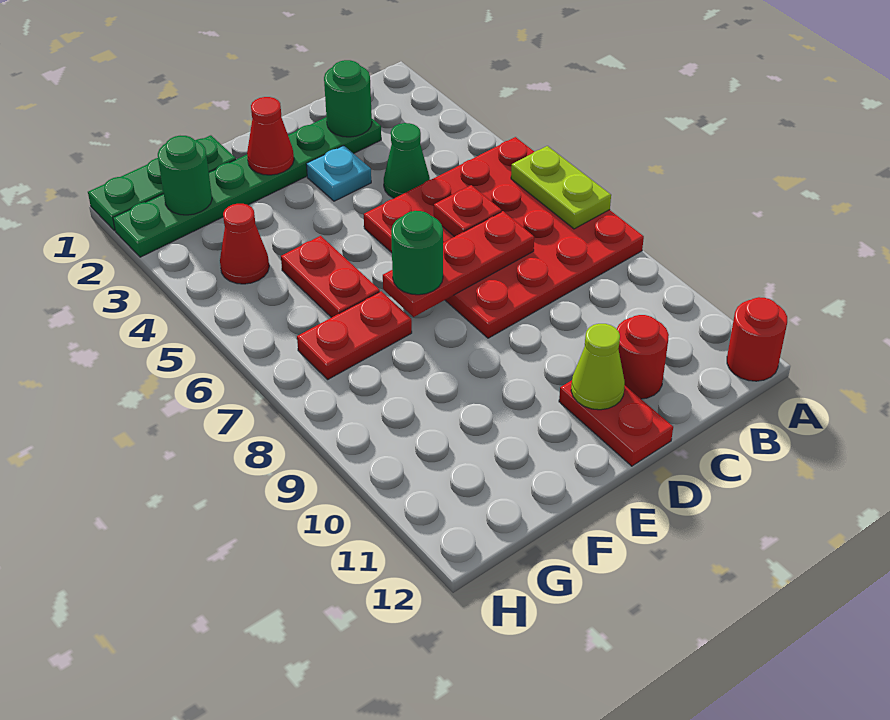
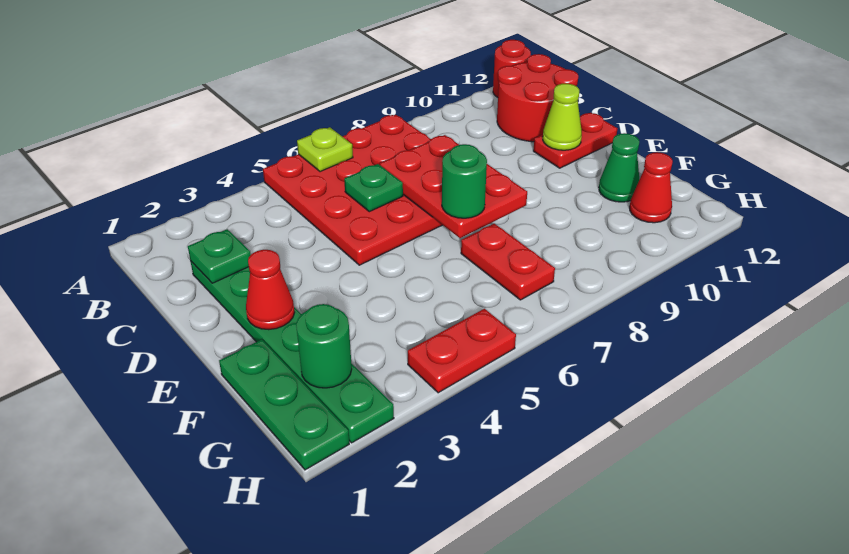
lime 1x2 plate [511,146,611,229] -> lime 1x1 plate [297,127,353,172]
green 1x1 round brick [324,60,372,137] -> green 1x1 plate [188,229,251,283]
green 1x1 cone [384,123,430,198] -> green 1x1 cone moved to [599,133,639,202]
red 1x1 plate [434,185,501,237] -> green 1x1 plate [344,164,403,212]
red 1x3 plate [383,211,534,317] -> red 2x3 plate [380,135,527,238]
red 1x1 round brick [617,315,669,399] -> red 2x2 round brick [497,54,578,142]
cyan 1x1 plate [306,146,371,201] -> none
red 1x2 plate [281,236,380,318] -> red 1x2 plate moved to [408,309,516,393]
red 1x1 cone [220,204,269,284] -> red 1x1 cone moved to [630,152,673,223]

